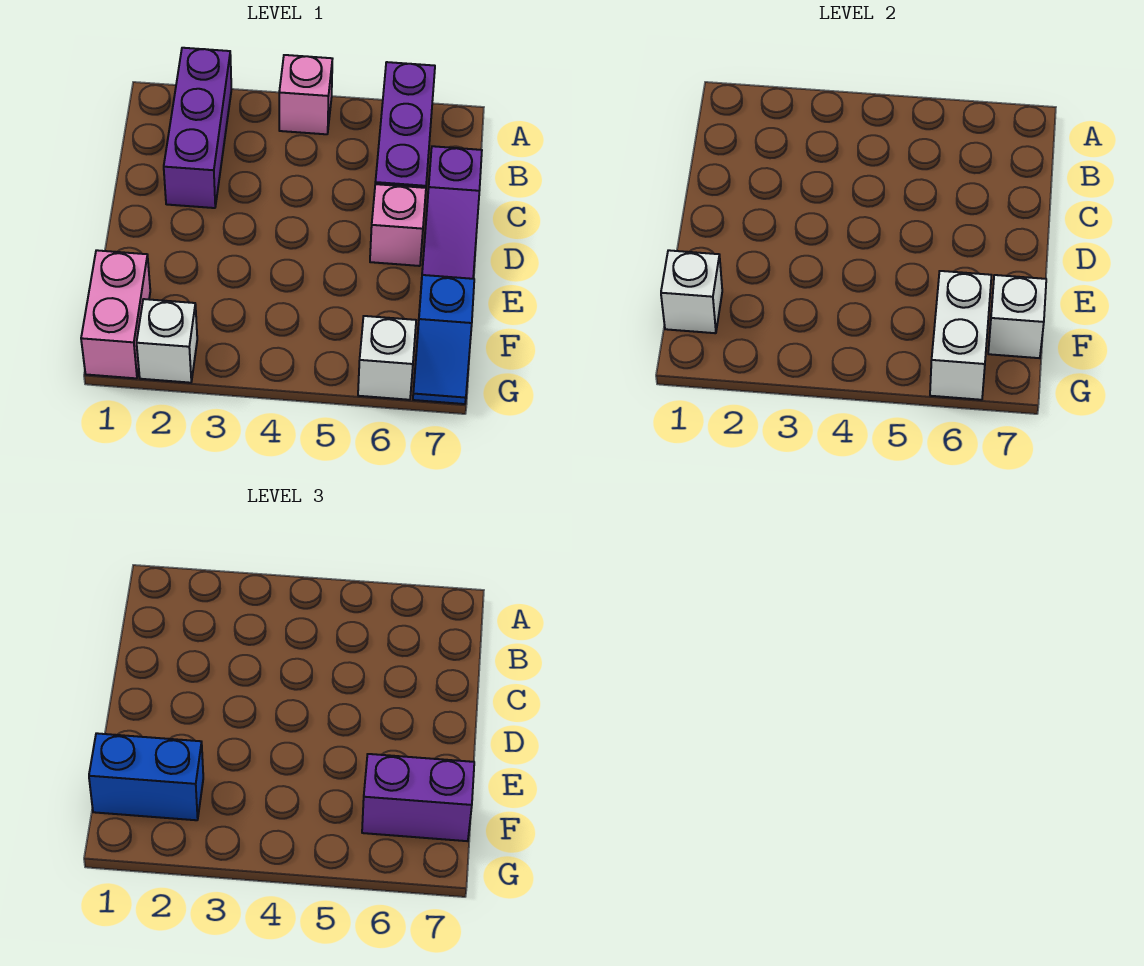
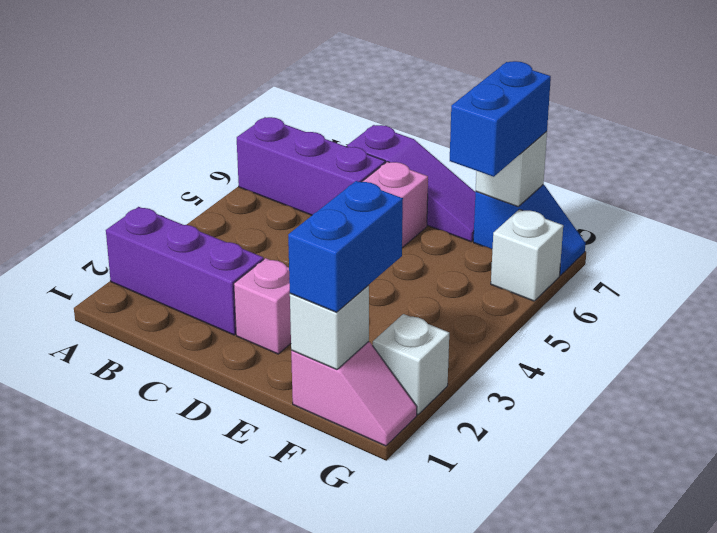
pink 1x1 brick [279,55,332,134] -> pink 1x1 brick moved to [234,258,291,354]
pink 1x2 brick [81,250,150,378] -> pink 1x2 slope [291,342,417,446]
white 1x2 brick [930,271,992,400] -> none
purple 1x2 brick [362,754,474,841] -> blue 1x2 brick [450,61,551,177]

